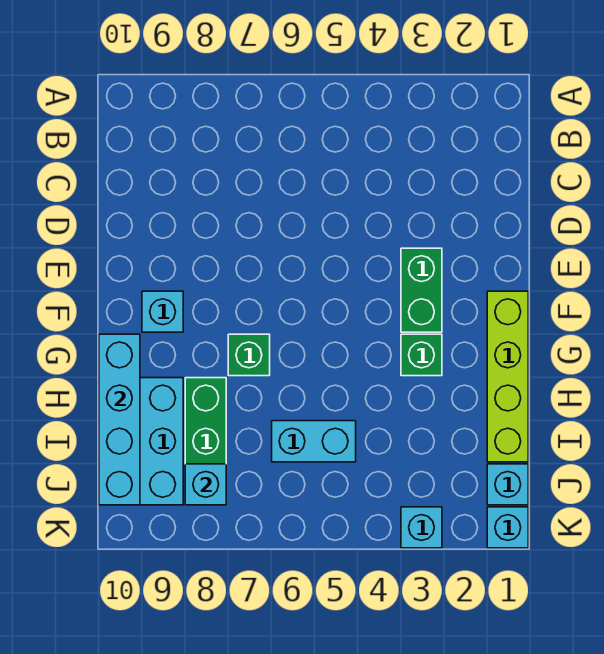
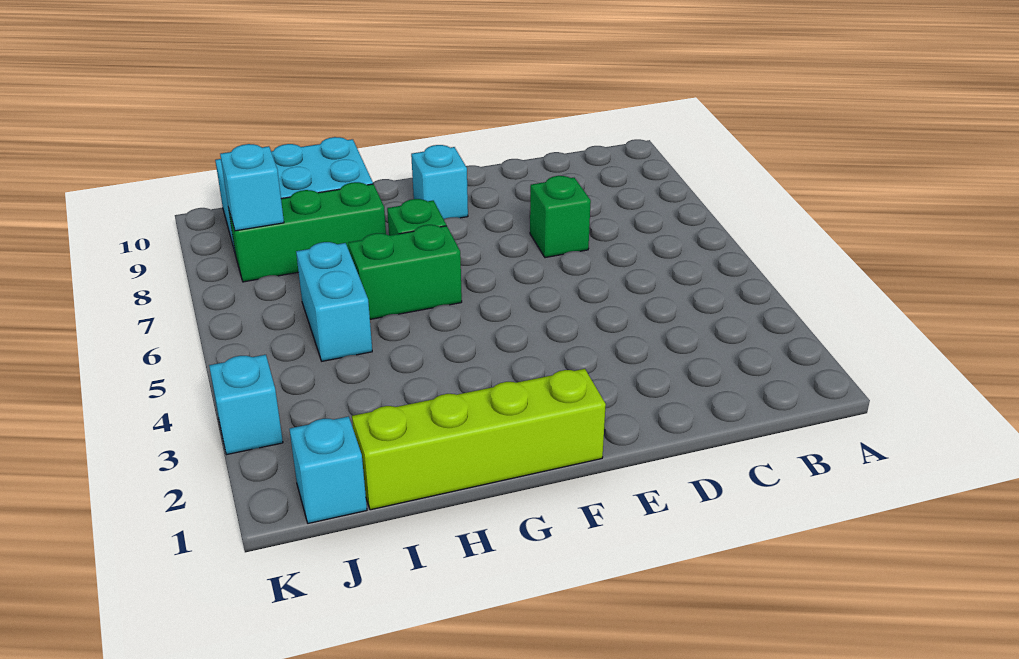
green 1x2 brick [401,248,442,332] -> green 1x2 brick moved to [348,225,462,319]
green 1x1 brick [401,334,442,376] -> green 1x1 brick moved to [530,176,591,258]
cyan 1x4 brick [99,334,140,505] -> none
cyan 1x1 brick [487,507,528,548] -> none

